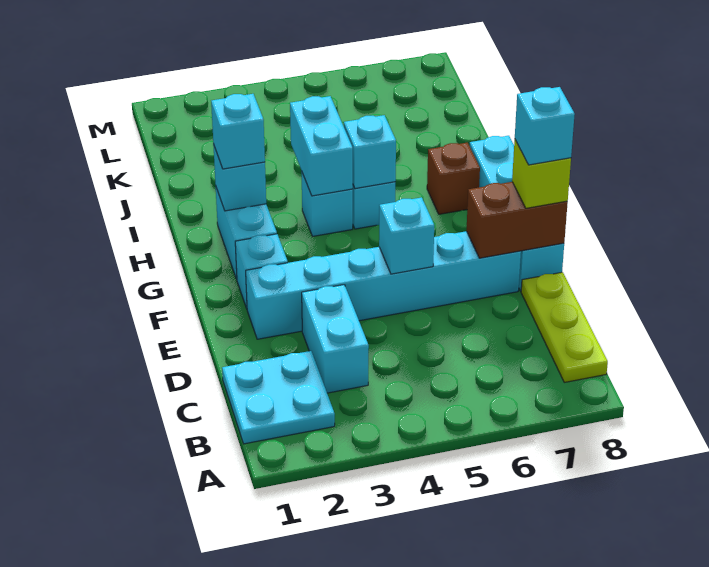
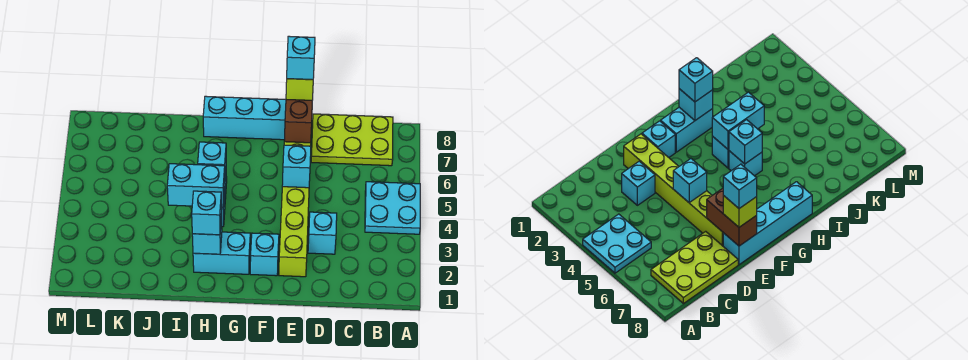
cyan 2x2 plate [222,351,335,444] -> cyan 2x2 plate moved to [365,182,420,234]
lime 1x3 plate [521,272,608,382] -> lime 2x3 plate [311,114,393,166]
cyan 1x2 brick [302,285,369,393] -> cyan 1x1 brick [308,212,337,254]
cyan 1x6 brick [246,231,521,339] -> lime 1x6 brick [279,142,311,277]
brown 1x1 brick [427,143,480,214] -> none

